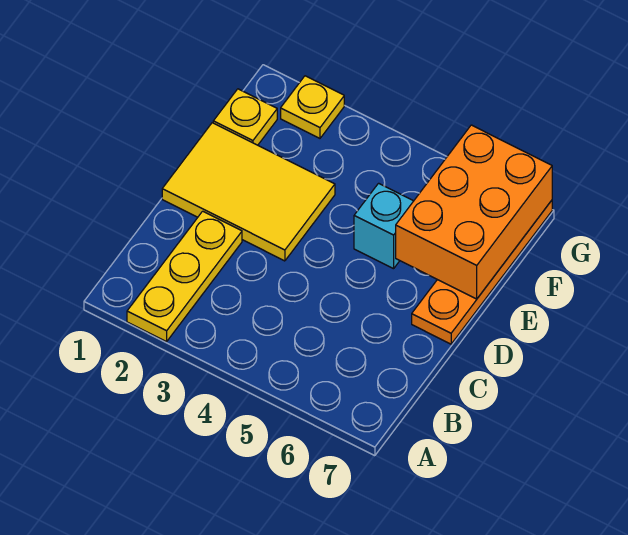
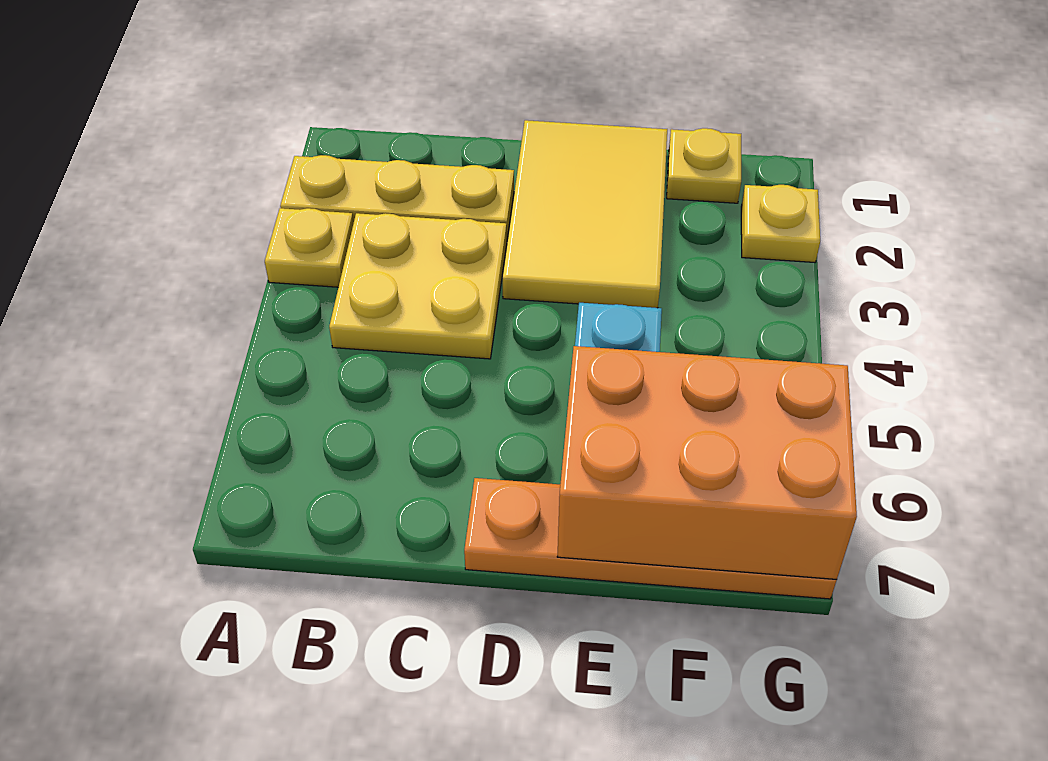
none -> yellow 1x1 plate [265,208,354,287]
none -> yellow 2x2 plate [329,213,507,359]

